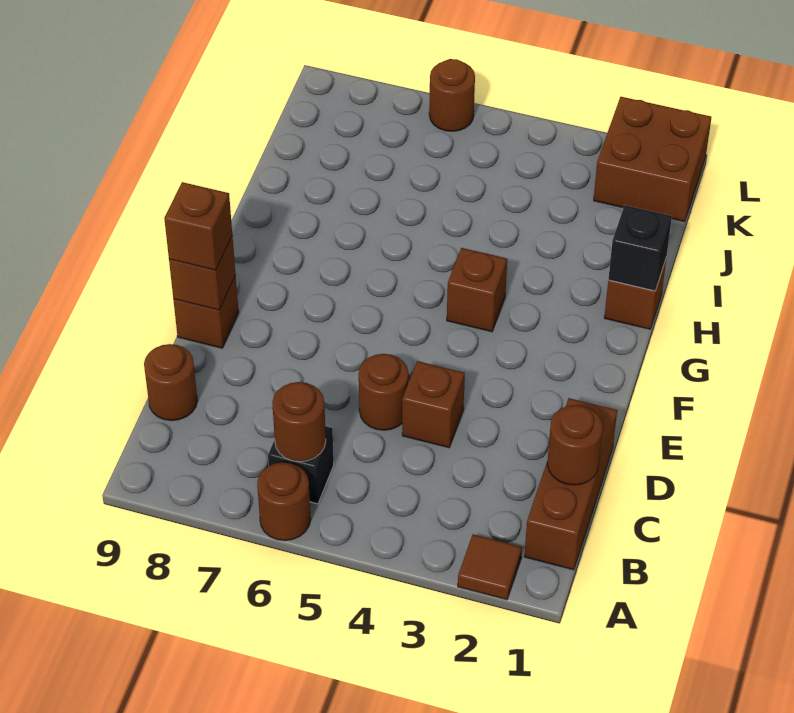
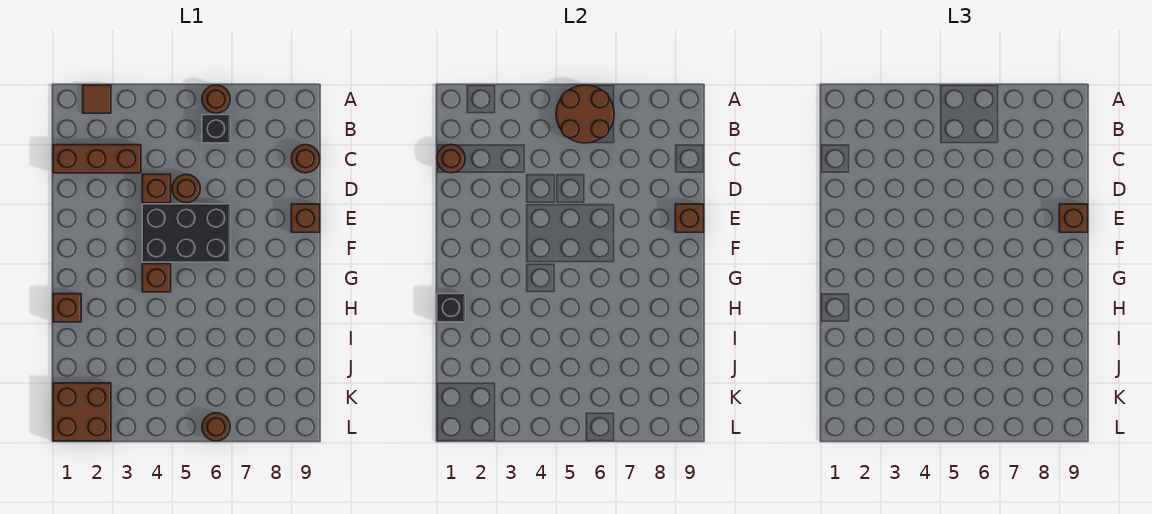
brown 1x3 brick [524,398,617,570] -> brown 1x3 brick turned to [53,145,141,173]
brown 1x1 round brick [272,382,326,462] -> brown 2x2 round brick [556,85,614,143]
none -> black 2x3 brick [142,204,230,262]

